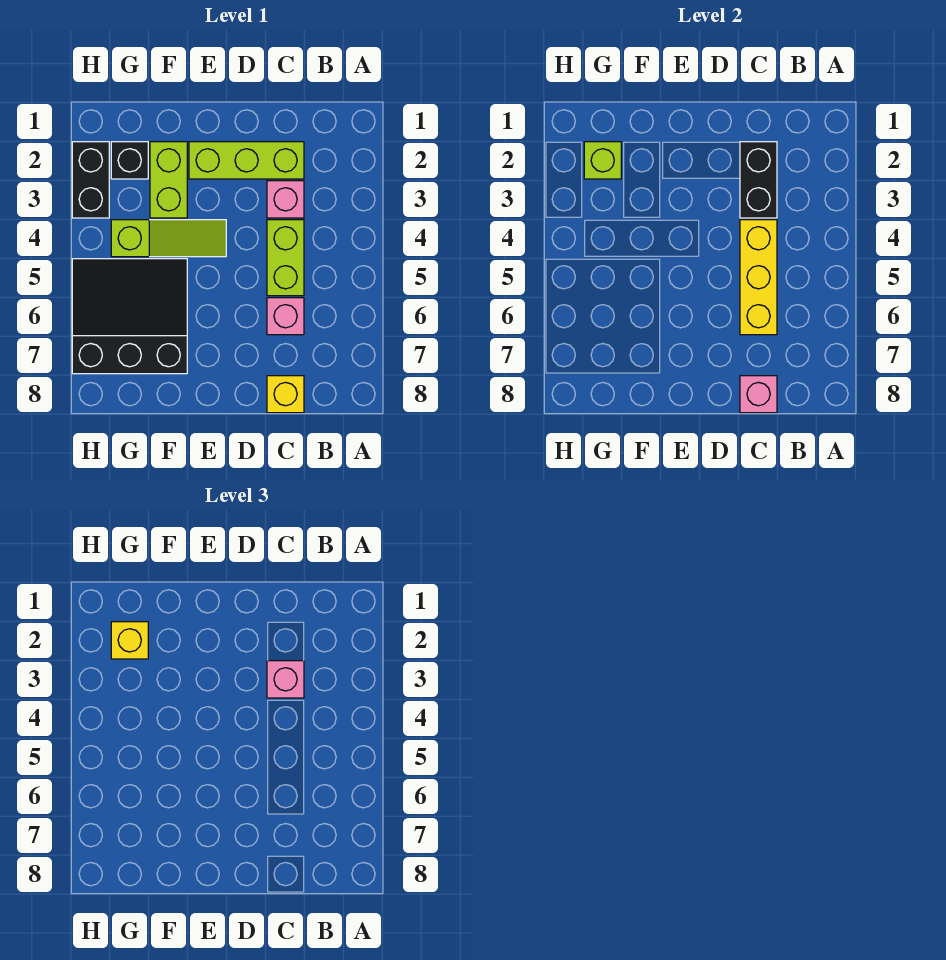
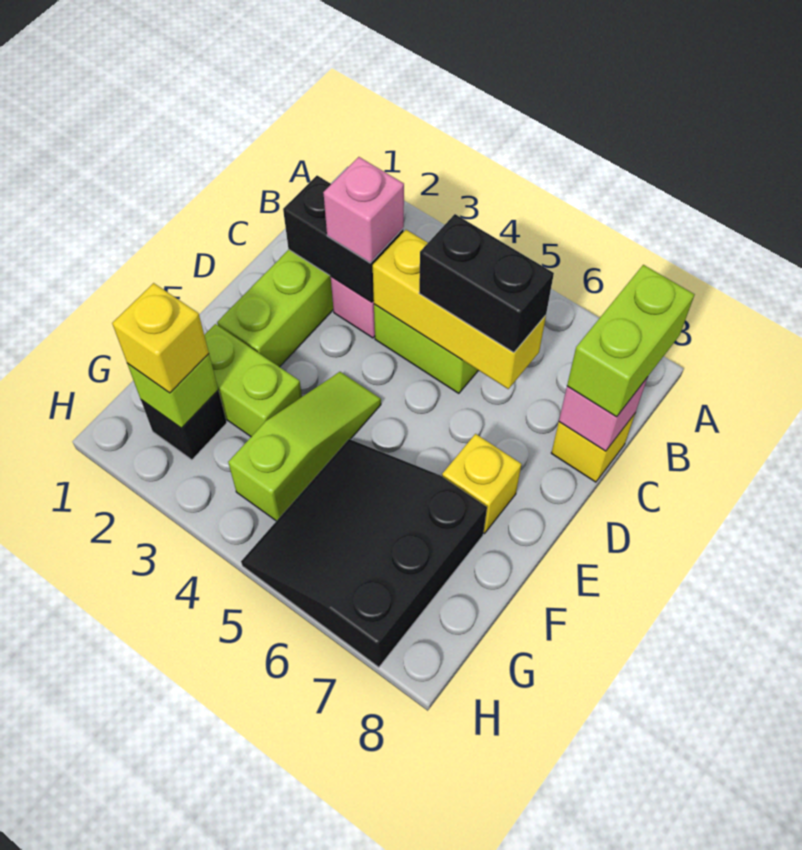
none -> lime 1x2 brick [567,265,695,417]
pink 1x1 brick [267,298,304,335] -> none
none -> yellow 1x1 brick [442,434,521,533]
black 1x2 brick [72,142,109,218] -> black 1x2 brick moved to [419,214,554,353]

